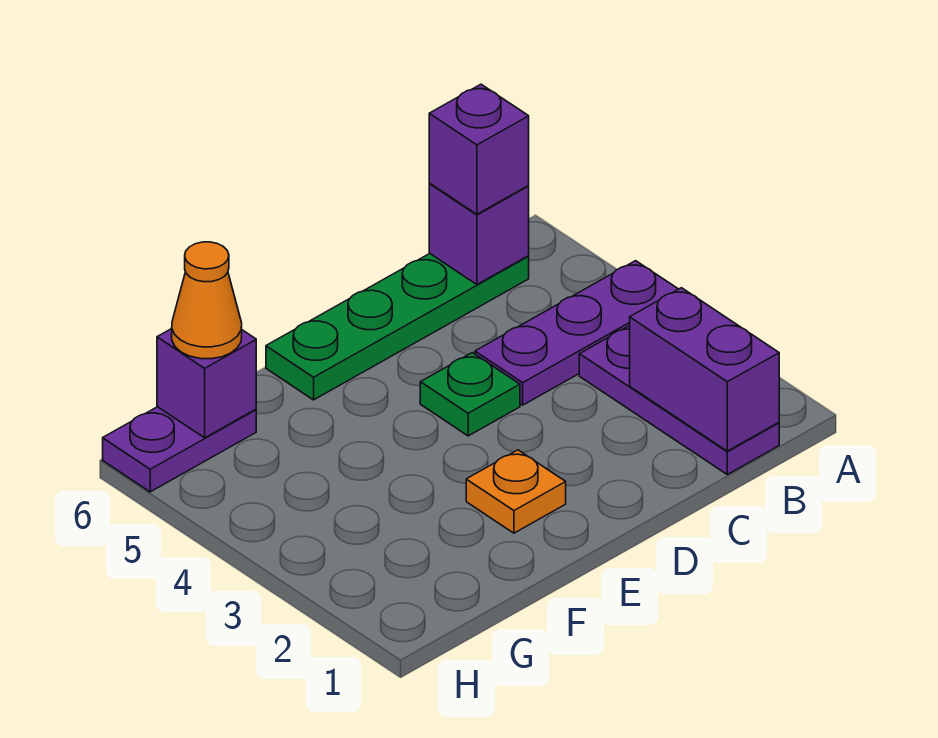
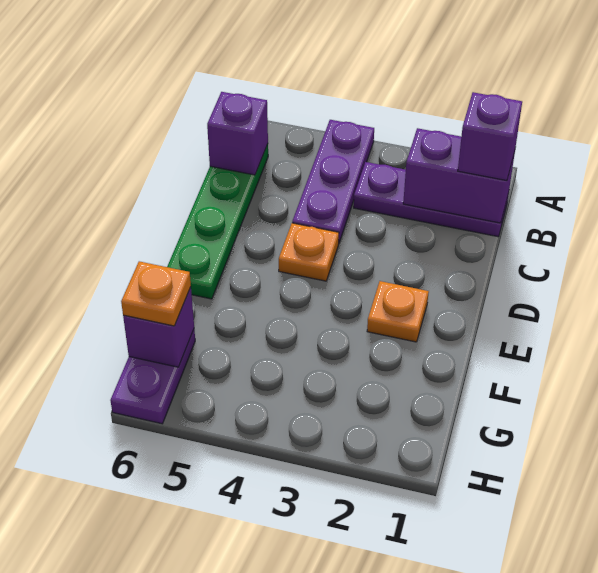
purple 1x1 brick [429,84,529,214] -> purple 1x1 brick moved to [458,92,522,181]
green 1x1 plate [420,353,520,436] -> orange 1x1 plate [279,223,339,281]
orange 1x1 cone [172,242,242,359] -> orange 1x1 plate [121,261,191,326]

